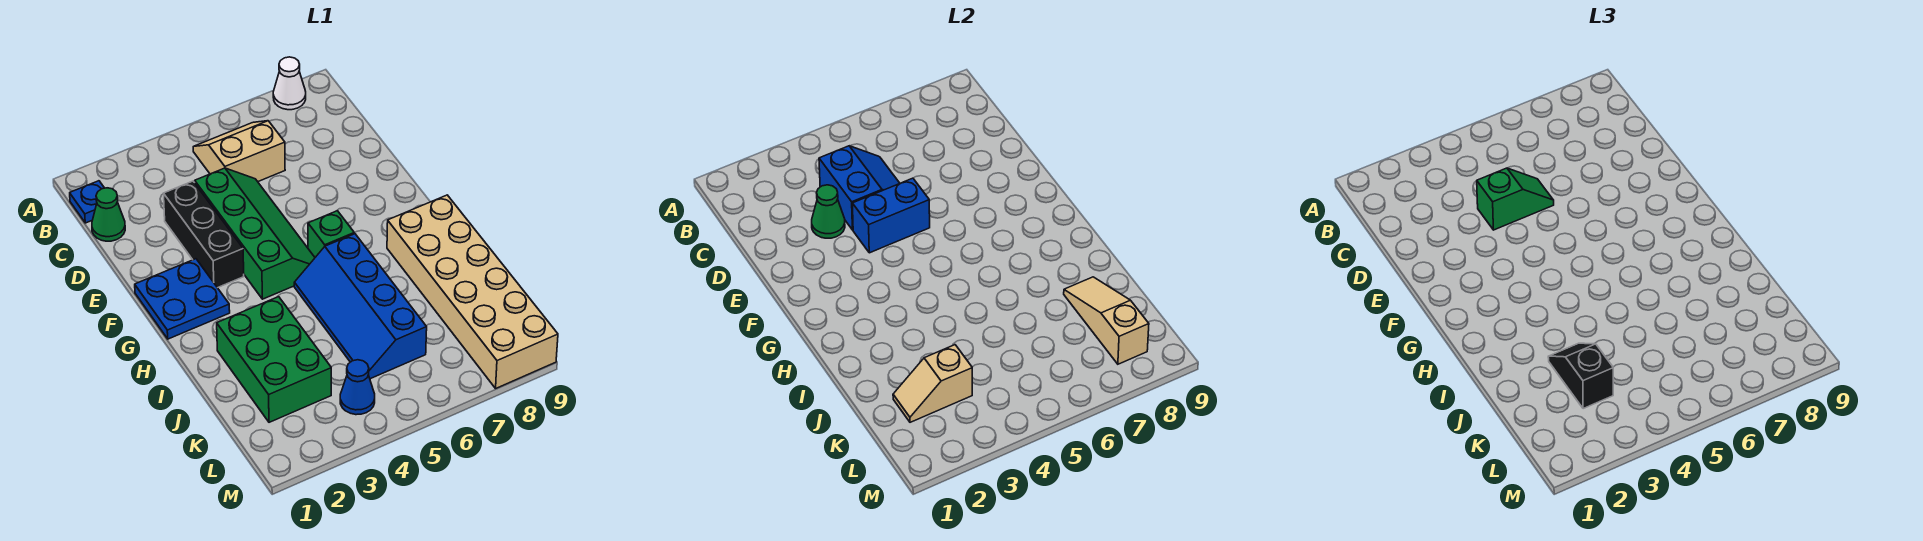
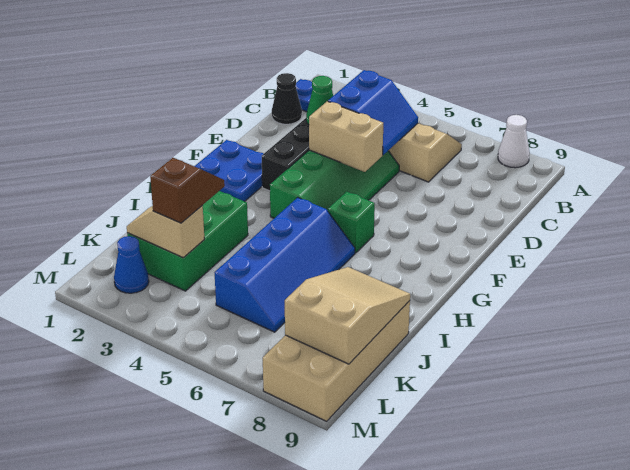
green 1x1 cone [92,188,125,241] -> black 1x1 cone [272,73,302,124]
green 1x2 slope [1477,168,1554,230] -> none
blue 1x2 brick [852,178,930,253] -> tan 1x2 brick [309,101,383,172]
blue 2x4 slope [294,234,427,379] -> blue 2x4 slope turned to [215,197,355,332]
tan 2x6 brick [387,195,558,388] -> tan 2x4 brick [263,301,410,421]
black 1x2 slope [1548,343,1613,409] -> brown 1x2 slope [150,158,225,223]
tan 1x3 slope [1064,277,1149,364] -> tan 2x3 slope [285,267,410,364]
blue 1x1 cone [340,360,375,415] -> blue 1x1 cone moved to [114,236,149,293]

